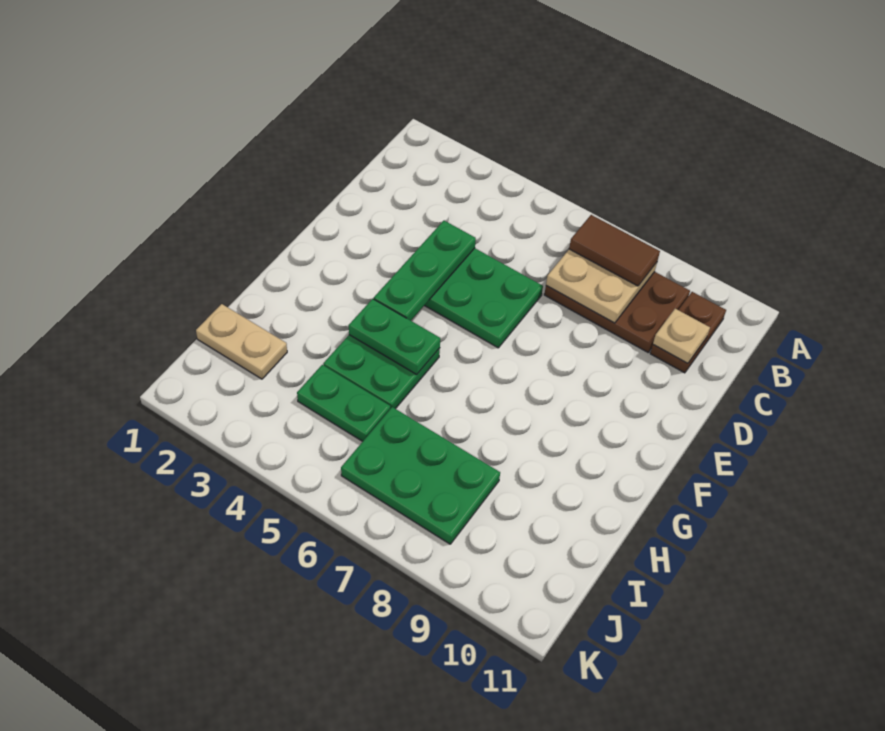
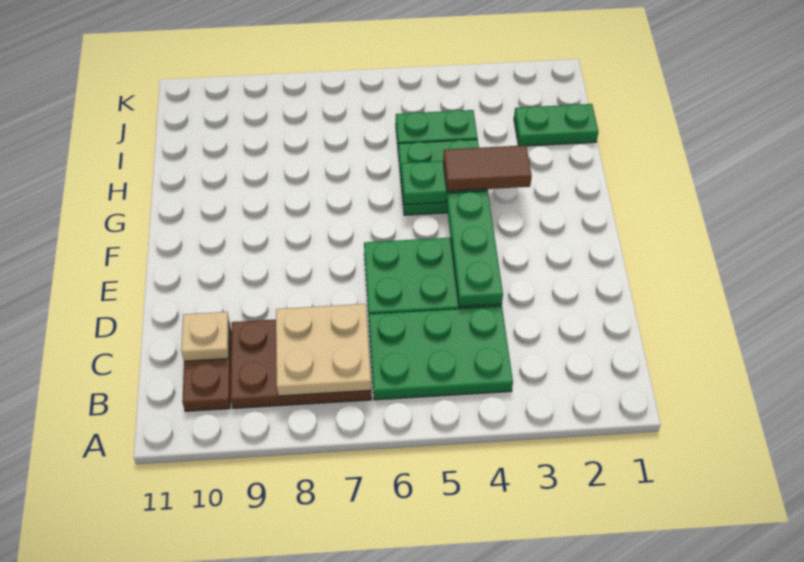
brown 1x2 tile [569,215,660,286] -> brown 1x2 tile moved to [443,145,532,191]
tan 1x2 plate [196,304,287,379] -> green 1x2 plate [514,104,598,146]
green 2x3 plate [341,407,500,544] -> green 2x3 plate moved to [369,306,513,400]

